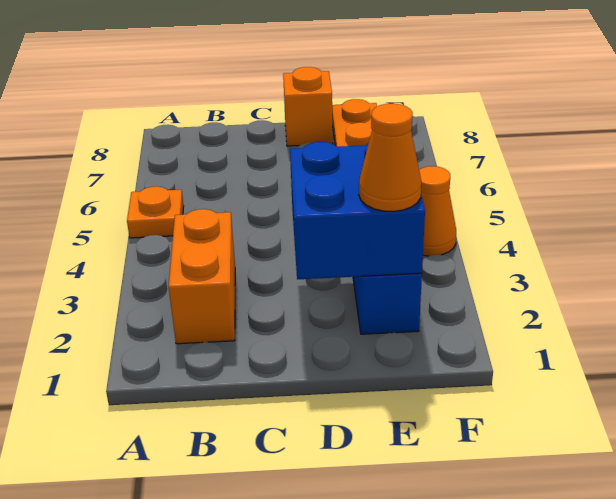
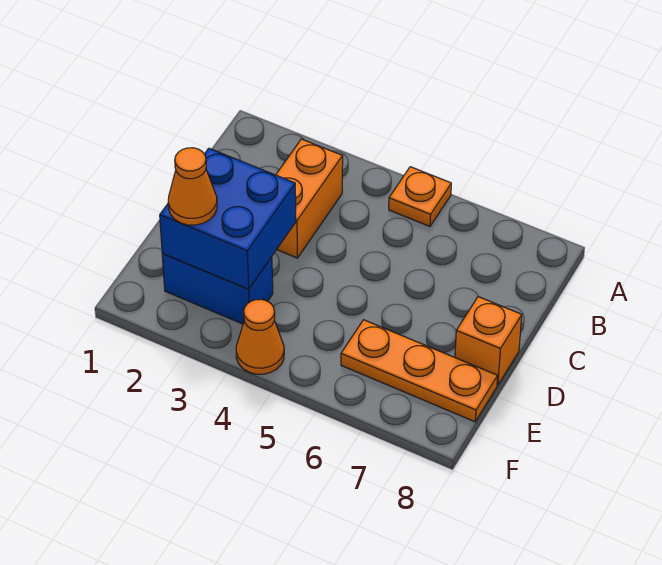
orange 1x2 brick [169,209,235,344] -> orange 1x2 brick turned to [276,139,343,258]

